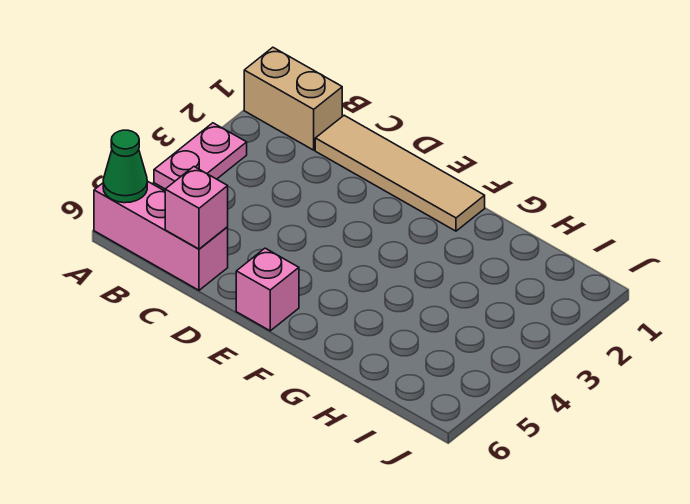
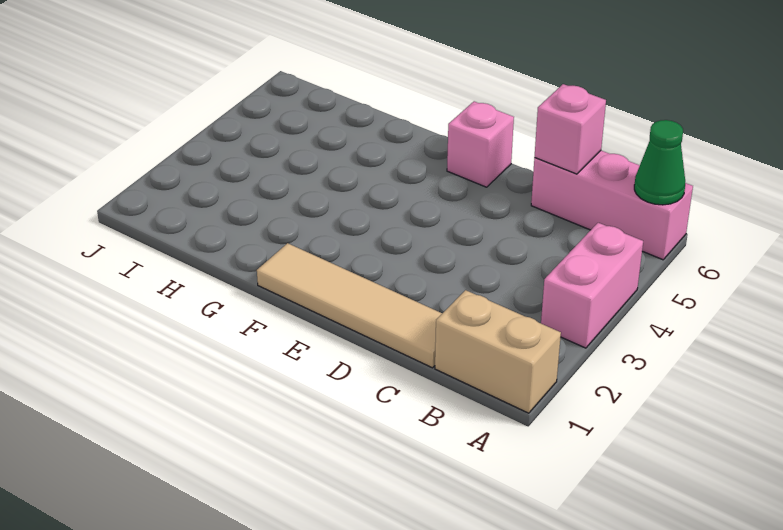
pink 1x2 plate [154,123,247,189] -> pink 1x2 brick [541,223,643,348]

